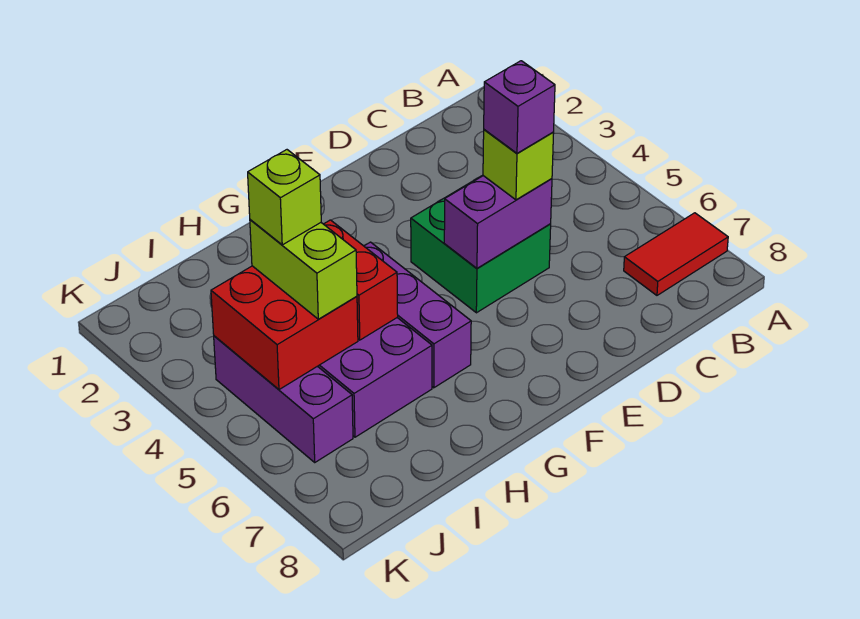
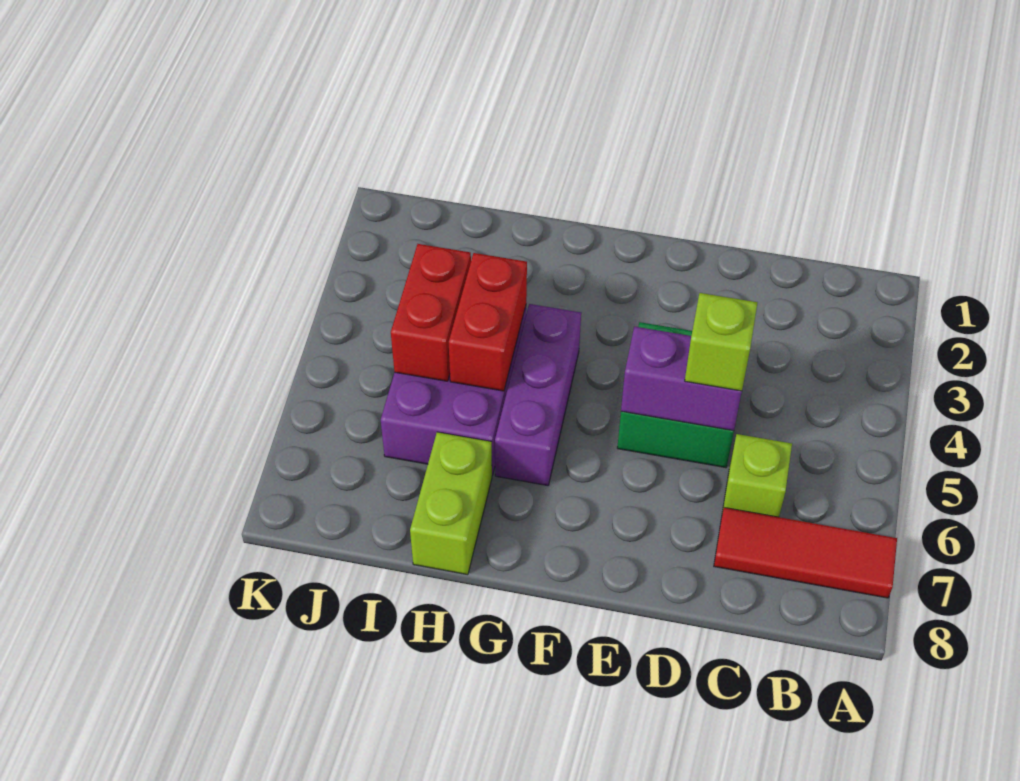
red 1x2 tile [624,213,728,295] -> red 1x3 tile [714,508,897,598]
purple 1x1 brick [484,61,555,153] -> none
red 2x2 brick [211,266,358,390] -> red 1x2 brick [391,244,471,381]
lime 1x2 brick [250,220,357,319] -> lime 1x2 brick moved to [410,432,492,575]
lime 1x1 brick [248,150,321,245] -> lime 1x1 brick moved to [723,434,792,517]
purple 1x3 brick [214,336,353,462] -> none

